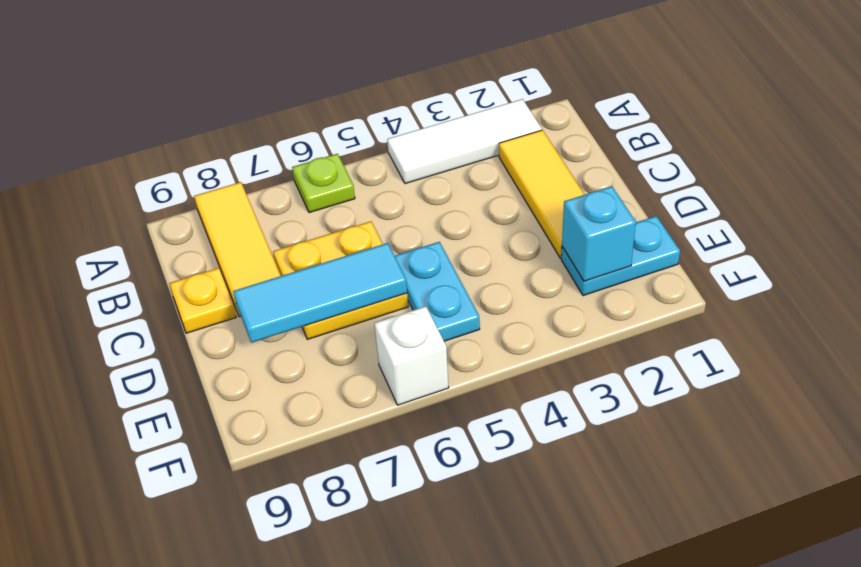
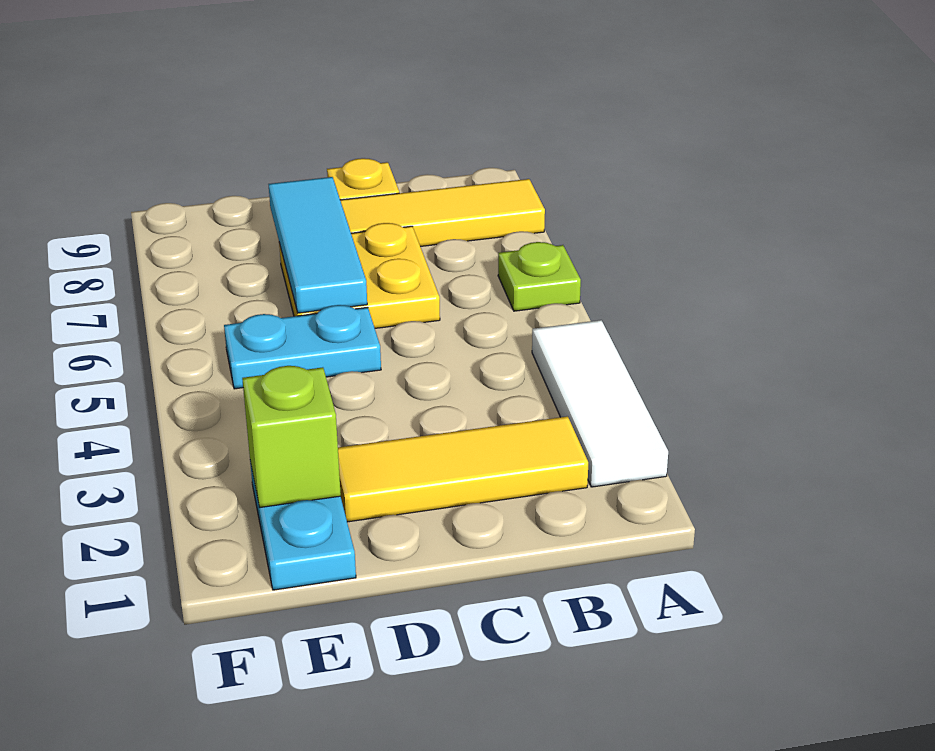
cyan 1x1 brick [562,186,636,281] -> lime 1x1 brick [242,366,341,508]
white 1x1 brick [374,306,449,405] -> none

